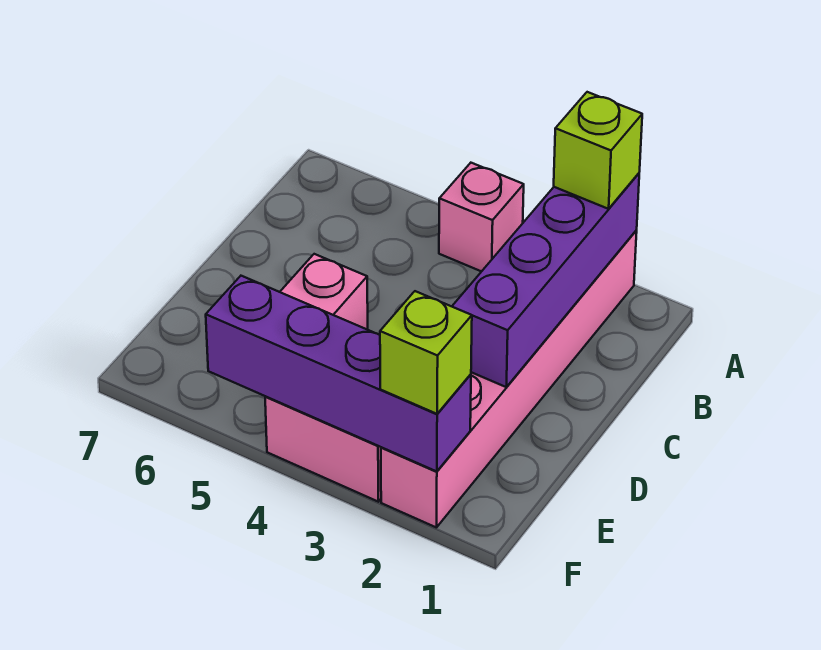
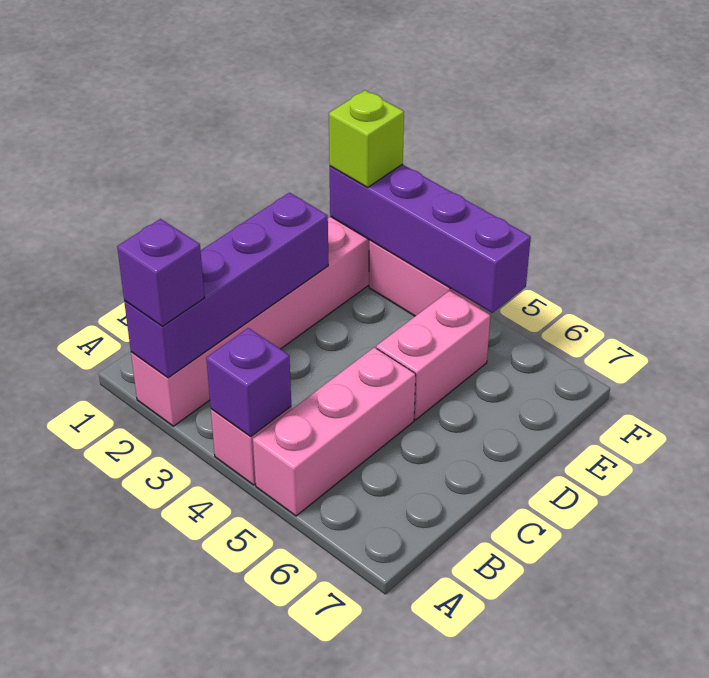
lime 1x1 brick [554,92,642,209] -> purple 1x1 brick [117,219,204,326]
none -> purple 1x1 brick [206,328,291,436]
none -> pink 1x3 brick [253,347,416,516]

